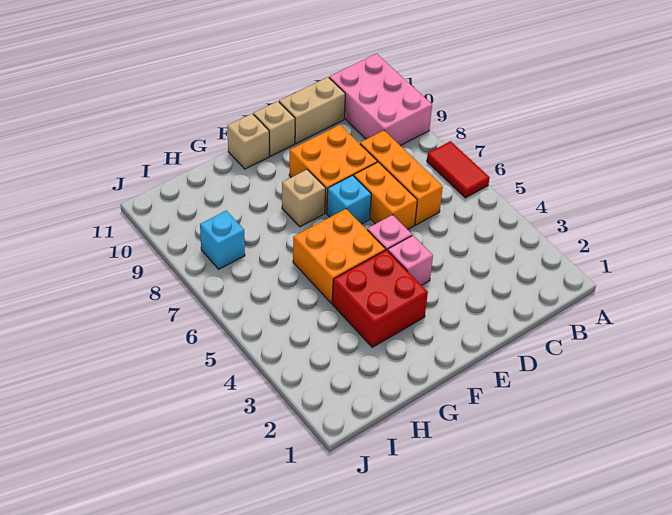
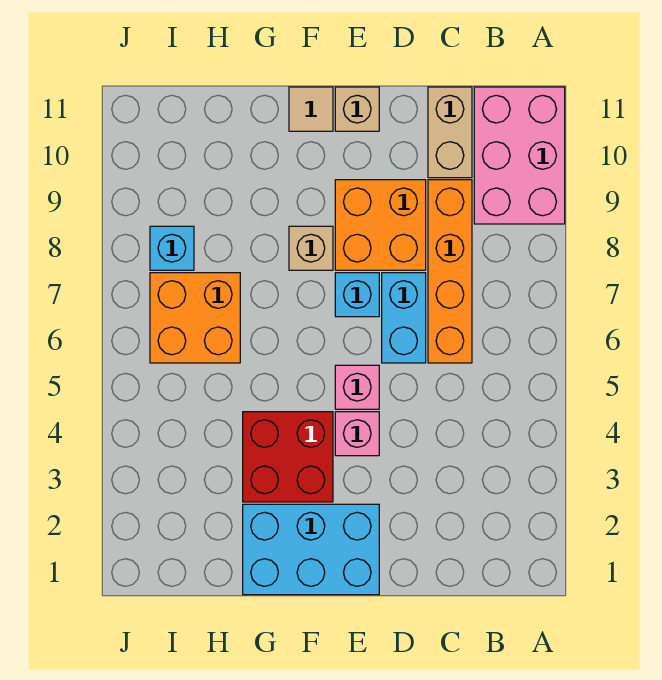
red 1x2 tile [427,141,490,198] -> none
orange 1x3 brick [360,131,443,225] -> orange 1x4 brick [428,180,472,363]
tan 1x2 brick [279,77,345,144] -> tan 1x2 brick turned to [428,87,472,178]
orange 1x2 brick [354,162,417,230] -> cyan 1x2 brick [382,273,426,363]
none -> cyan 2x3 brick [243,504,379,595]
orange 2x2 brick [293,209,386,303] -> orange 2x2 brick moved to [150,273,240,363]
tan 1x1 brick [227,114,269,169] -> tan 1x1 tile [289,87,333,131]

